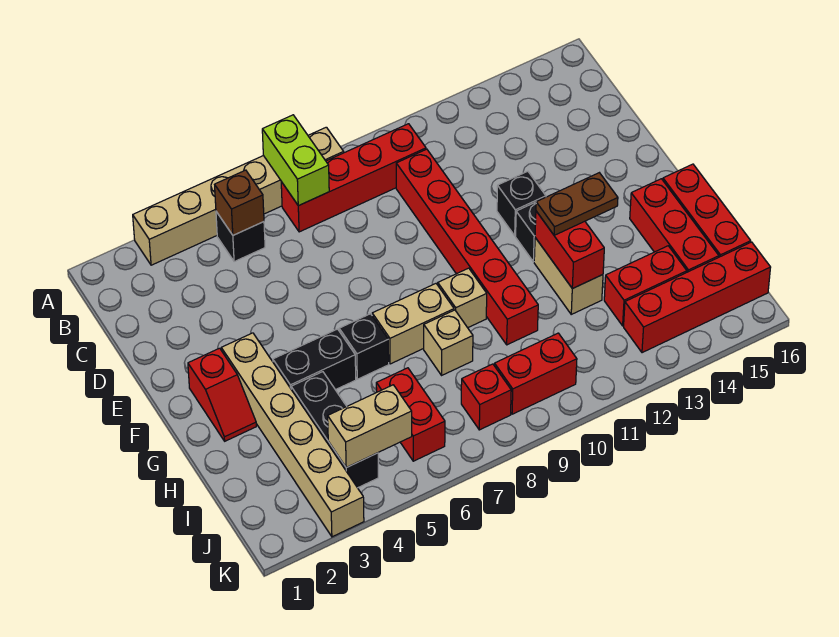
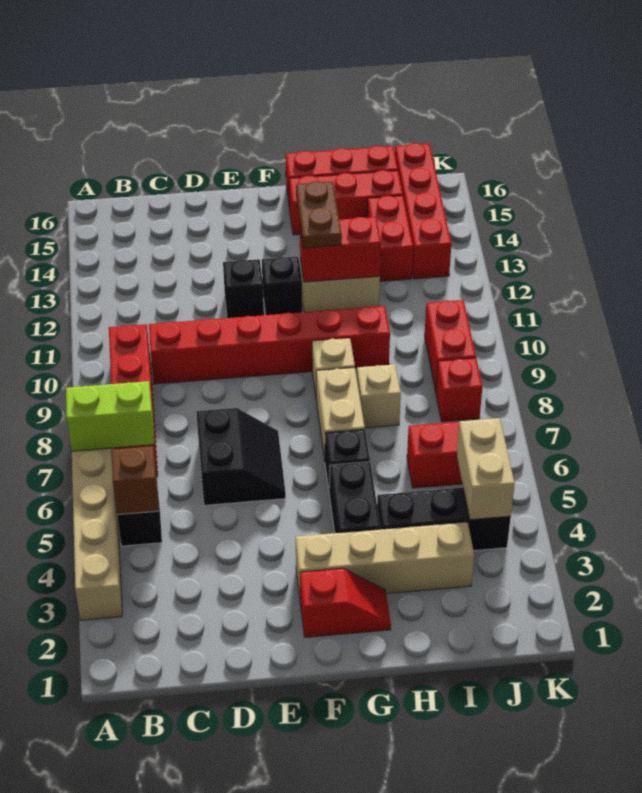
none -> black 2x2 slope [196,408,286,505]
tan 1x6 brick [221,333,364,537] -> tan 1x4 brick [296,522,474,596]

